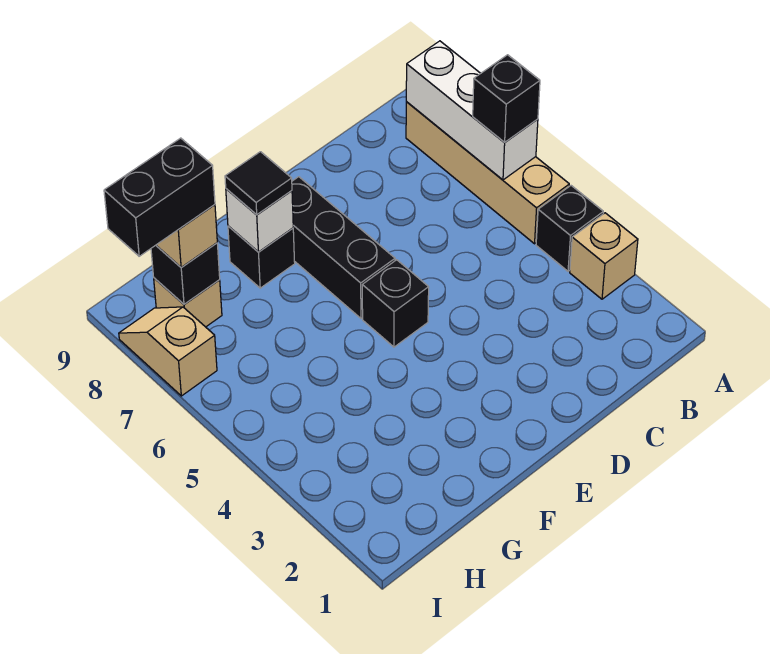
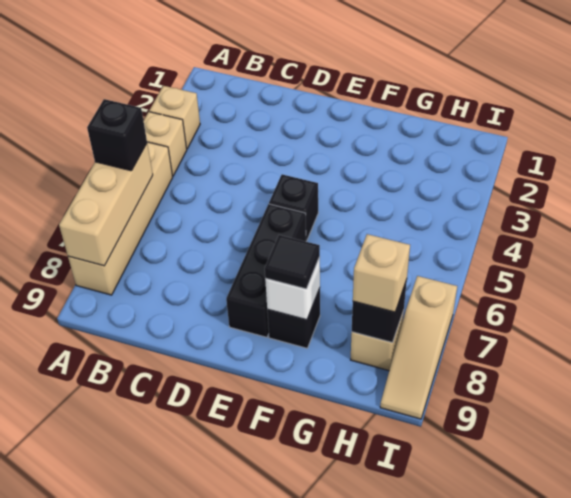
black 1x1 brick [536,186,603,271] -> tan 1x1 brick [144,112,187,176]
white 1x3 brick [406,41,538,180] -> tan 1x3 brick [59,144,153,266]
black 1x2 brick [104,138,215,256] -> none
tan 1x2 slope [119,307,217,396] -> tan 1x3 slope [380,276,457,419]

